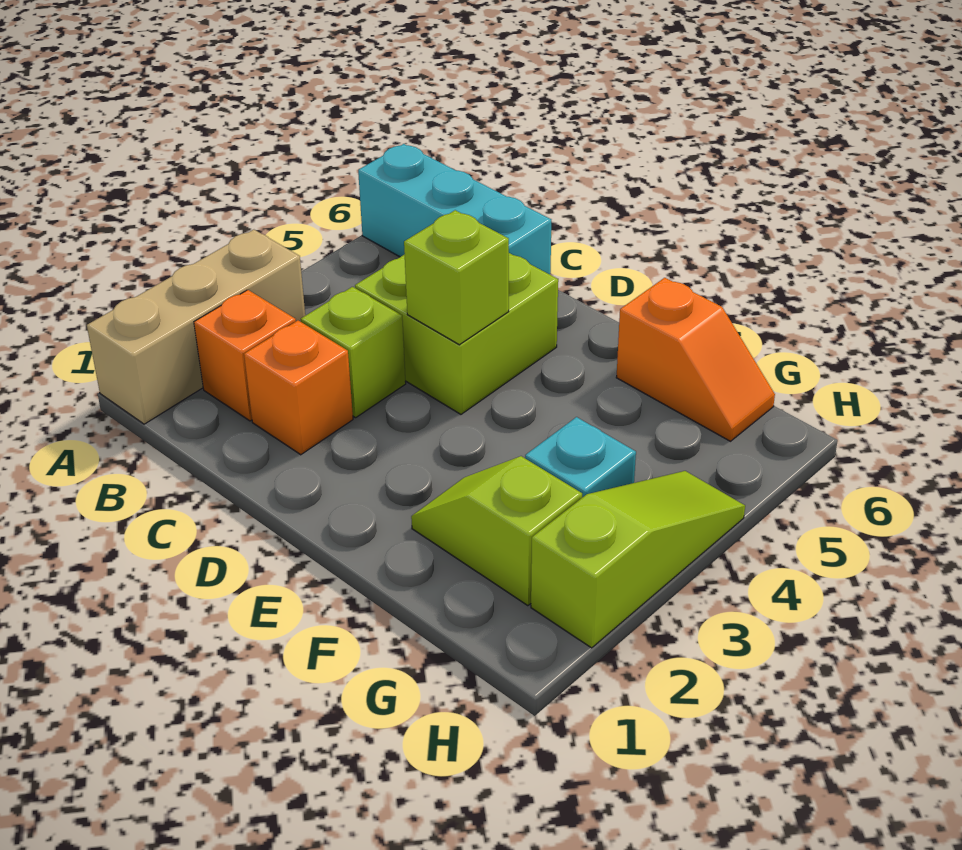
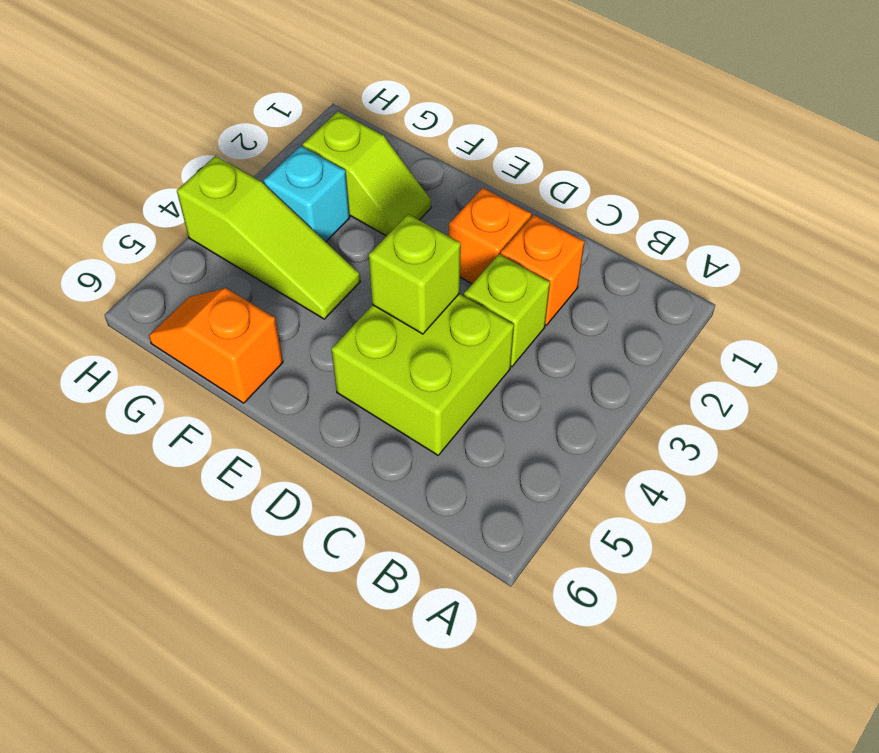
tan 1x3 brick [87,230,305,424] -> none
cyan 1x3 brick [358,144,551,274] -> none
orange 1x1 brick [194,290,296,421] -> orange 1x1 brick moved to [449,188,531,284]
lime 1x3 slope [531,471,745,648] -> lime 1x3 slope turned to [177,156,360,319]

